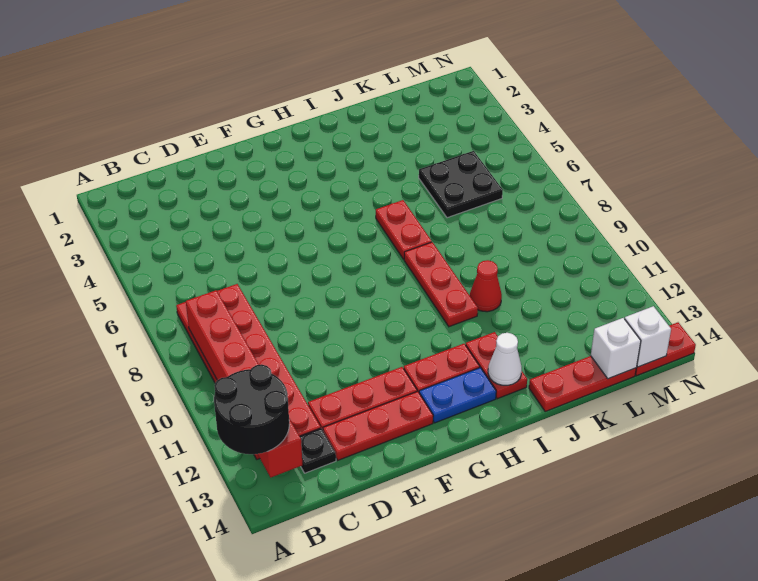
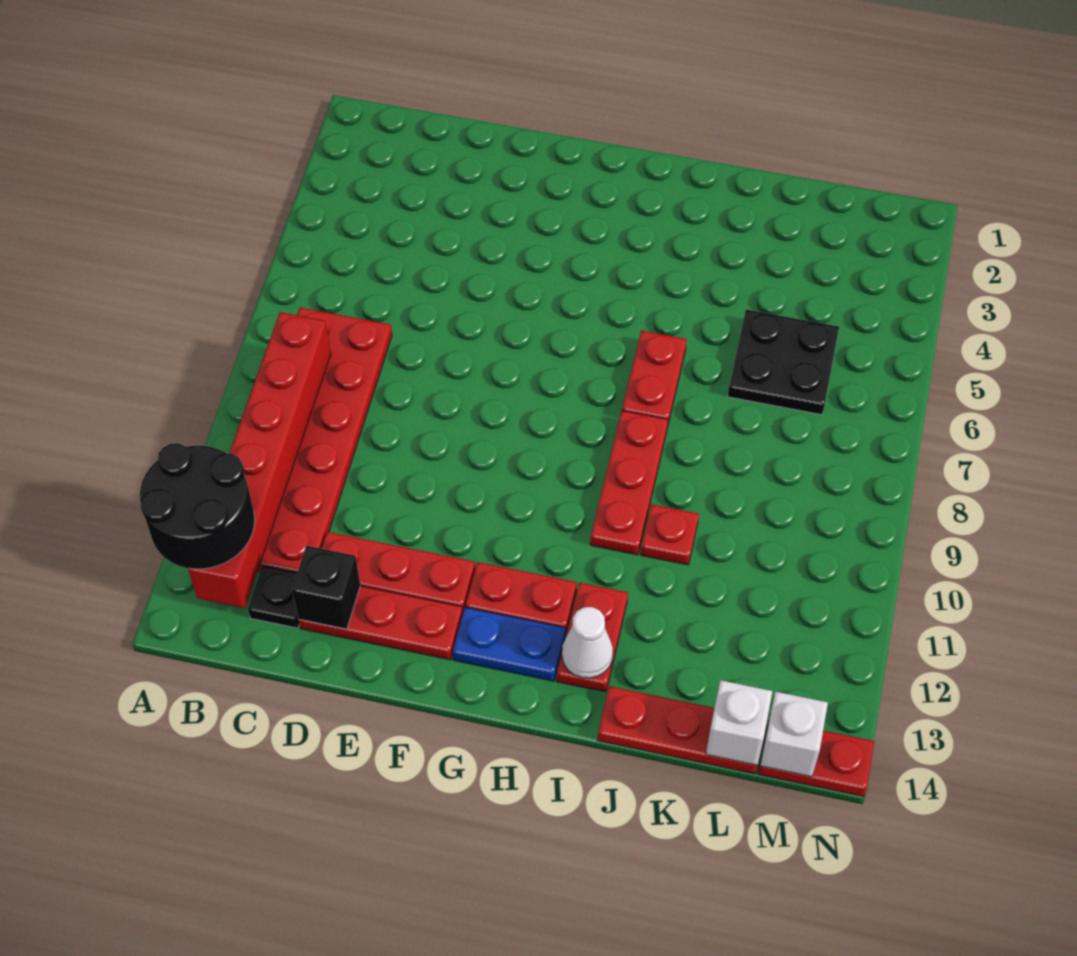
none -> black 1x1 brick [292,546,360,629]
red 1x1 cone [470,260,502,312] -> red 1x1 plate [641,504,699,565]

